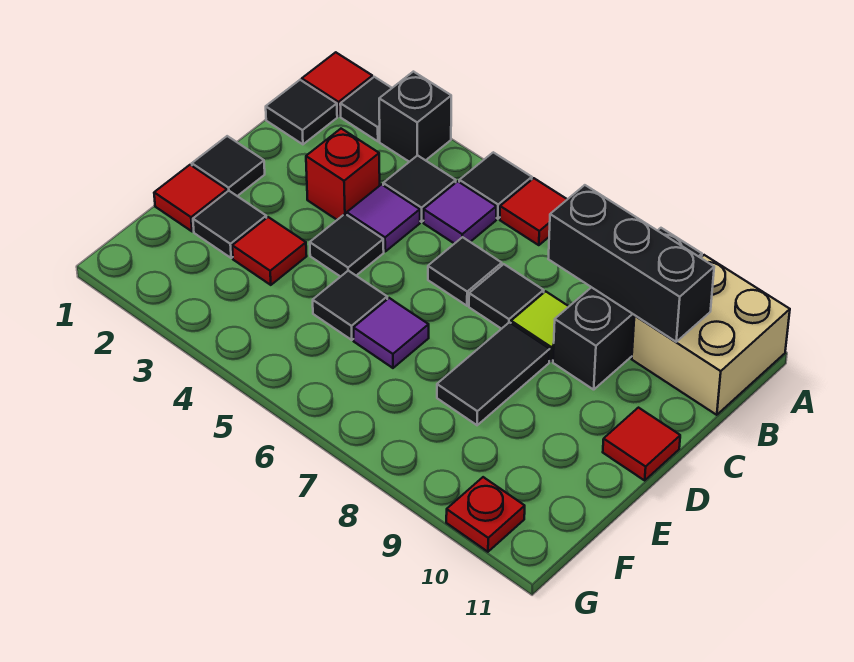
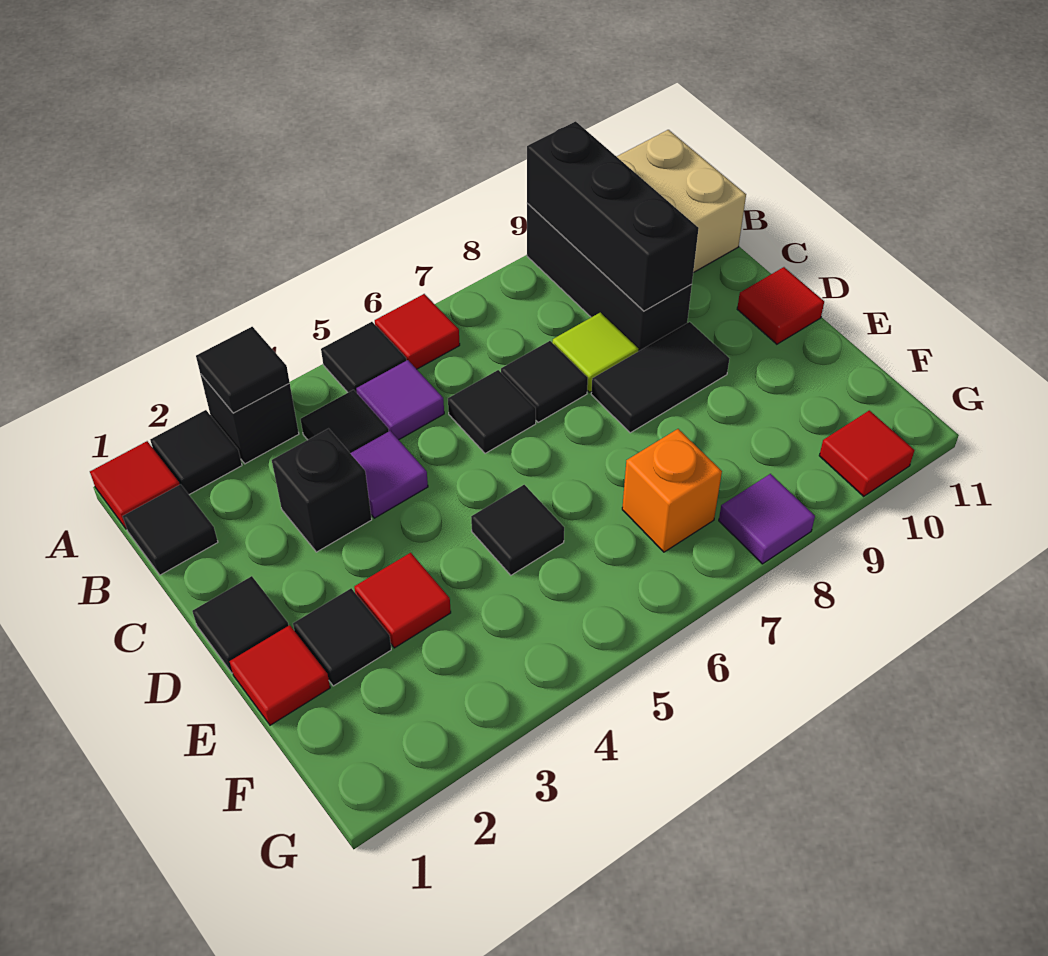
black 1x3 brick [548,185,714,342] -> black 1x3 brick turned to [527,121,699,311]
red 1x1 brick [306,129,380,220] -> black 1x1 brick [272,429,372,552]
black 1x1 tile [310,214,384,277] -> black 1x1 tile moved to [196,327,290,413]
black 1x2 tile [437,322,550,425] -> black 1x2 tile turned to [591,322,729,433]
purple 1x1 tile [353,298,429,368] -> purple 1x1 tile moved to [719,474,815,564]
none -> orange 1x1 brick [622,429,722,552]
red 1x1 plate [446,477,525,552] -> red 1x1 tile [819,410,914,496]

